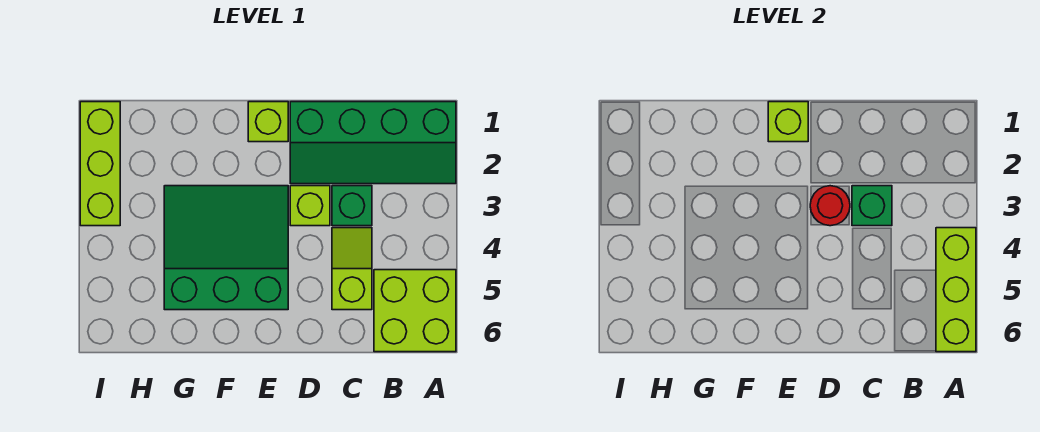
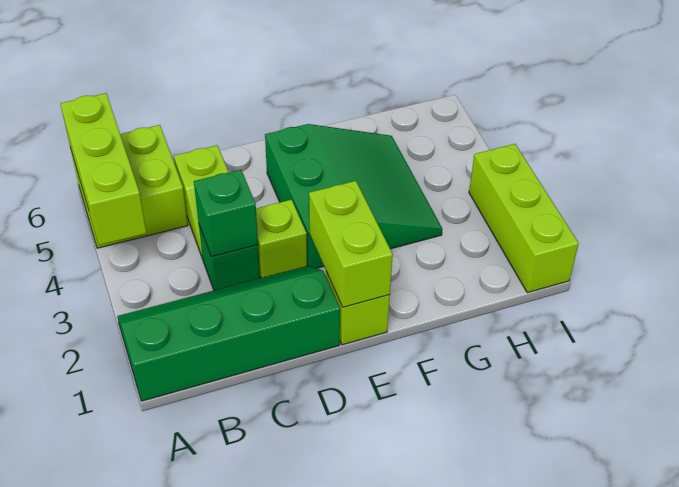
red 1x1 round brick [810,186,850,226] -> none
lime 1x1 brick [768,102,808,142] -> lime 1x2 brick [309,181,393,307]
green 3x3 slope [164,186,288,310] -> green 3x3 slope turned to [265,124,442,268]

